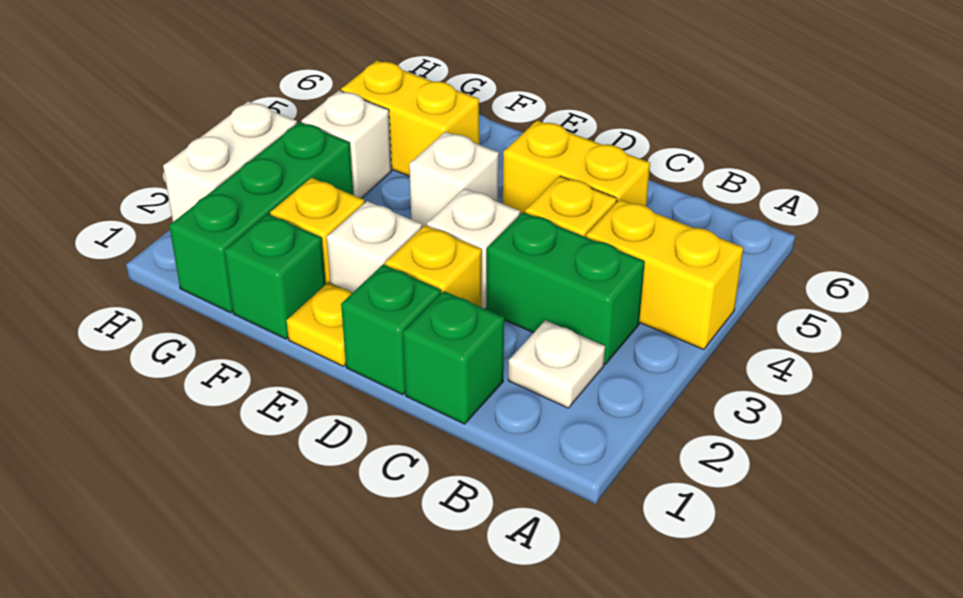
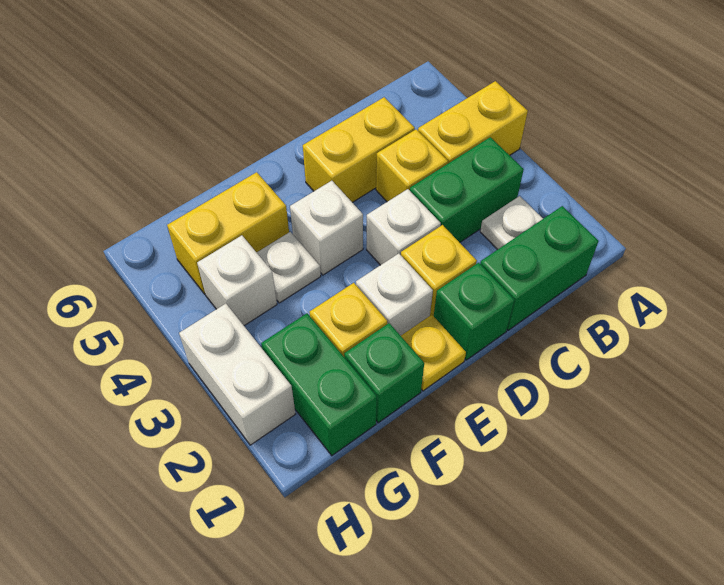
green 1x1 brick [403,291,504,424] -> green 1x2 brick [480,206,599,330]
none -> white 1x1 plate [257,232,321,303]
green 1x3 brick [169,122,353,313] -> green 1x2 brick [261,313,377,455]

